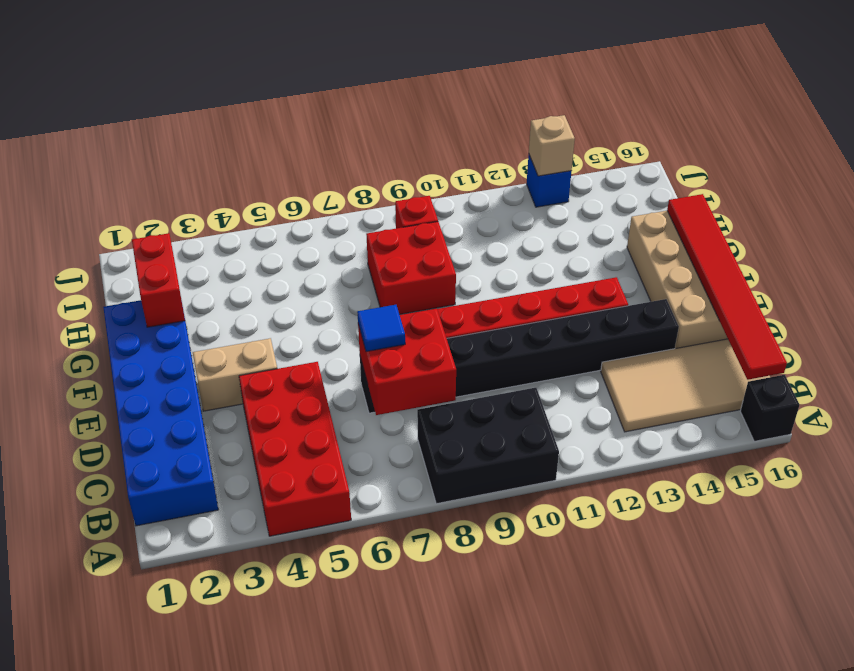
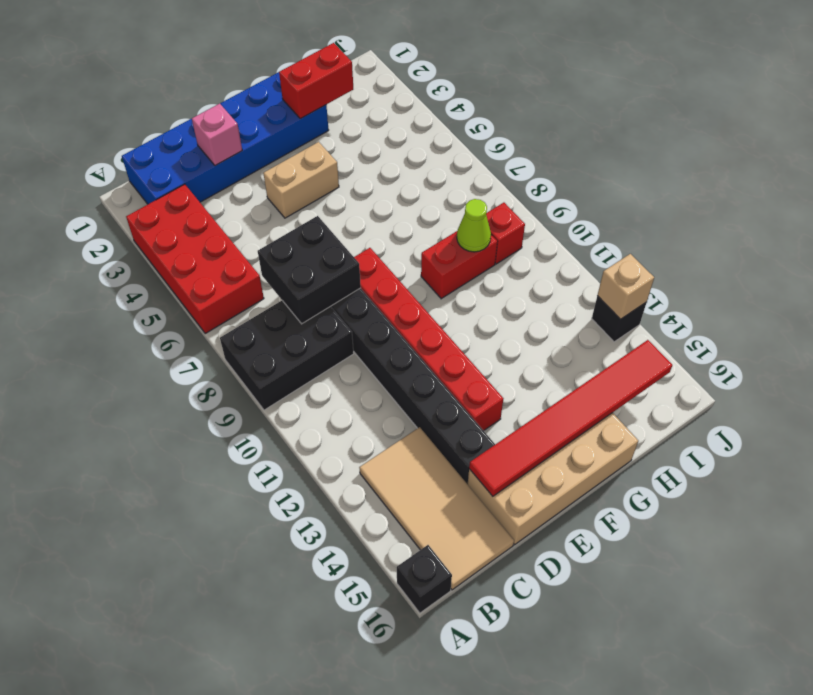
red 2x4 brick [239,362,351,536] -> red 2x4 brick turned to [126,184,264,334]
black 2x3 brick [417,388,559,504] -> black 2x3 brick turned to [220,301,354,410]
red 1x6 tile [667,194,787,380] -> red 1x6 tile moved to [469,340,672,496]
red 2x2 brick [358,308,456,415] -> black 2x2 brick [258,216,361,324]
none -> pink 1x1 brick [192,104,242,166]
blue 1x1 tile [357,305,405,352] -> none
tan 1x2 brick [193,338,277,411] -> tan 1x2 brick turned to [263,142,339,218]
red 2x2 brick [366,222,456,315] -> red 1x2 brick [421,231,497,299]
none -> lime 1x1 cone [457,199,491,252]
blue 1x1 brick [527,155,571,207] -> black 1x1 brick [592,296,647,342]

